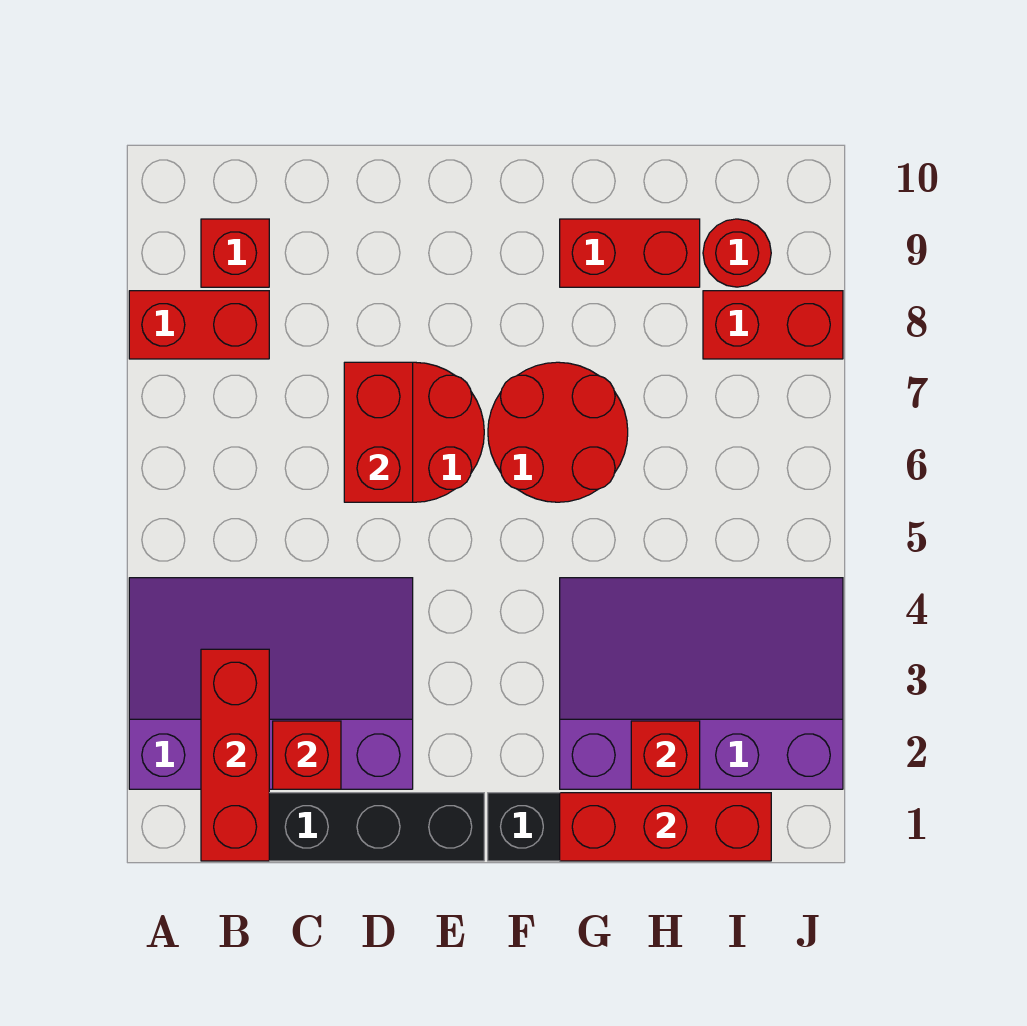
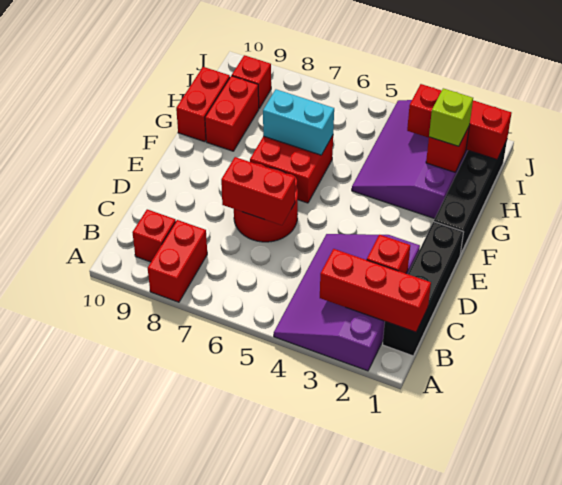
red 2x2 round brick [488,362,628,502] -> red 2x2 brick [250,136,333,203]
red 1x3 brick [560,793,771,861] -> red 1x3 brick turned to [407,84,511,159]
none -> cyan 1x2 brick [263,89,334,155]
none -> lime 1x1 brick [429,88,473,146]
red 1x2 brick [703,291,843,359] -> red 1x2 brick moved to [176,67,230,142]
red 1x1 round brick [703,219,771,287] -> red 1x1 brick [232,55,271,108]

